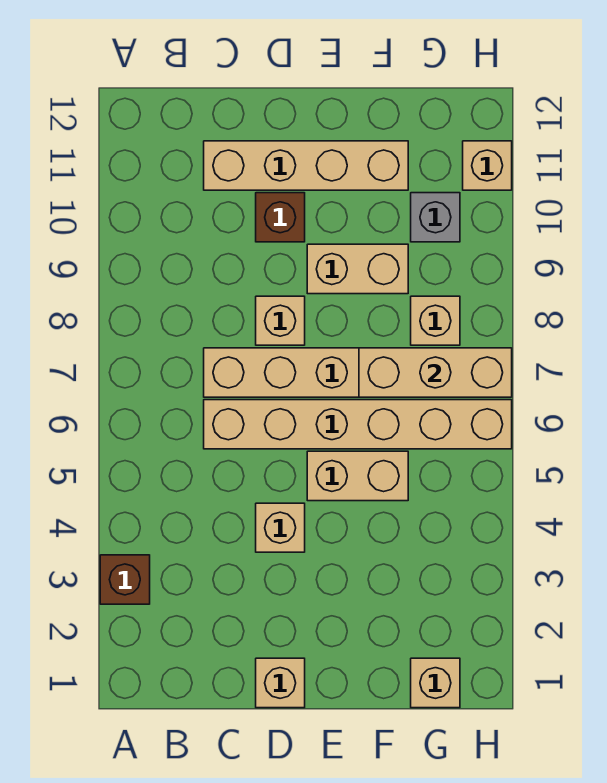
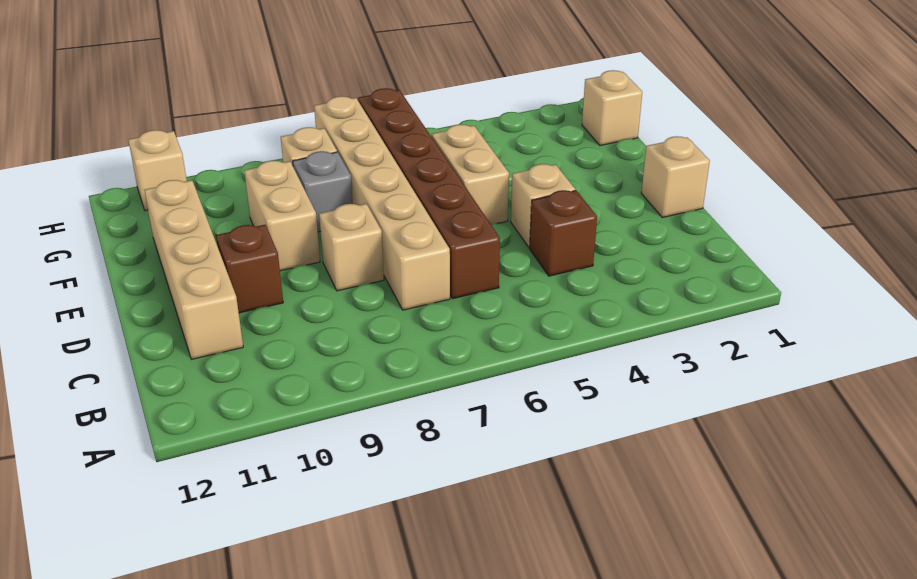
brown 1x1 brick [100,555,150,604] -> brown 1x1 brick moved to [530,190,597,276]
tan 1x6 brick [204,400,512,449] -> brown 1x6 brick [358,88,500,299]
tan 1x3 brick [359,348,512,397] -> none
grey 1x1 brick [411,193,460,242] -> grey 1x1 brick moved to [293,151,353,232]

